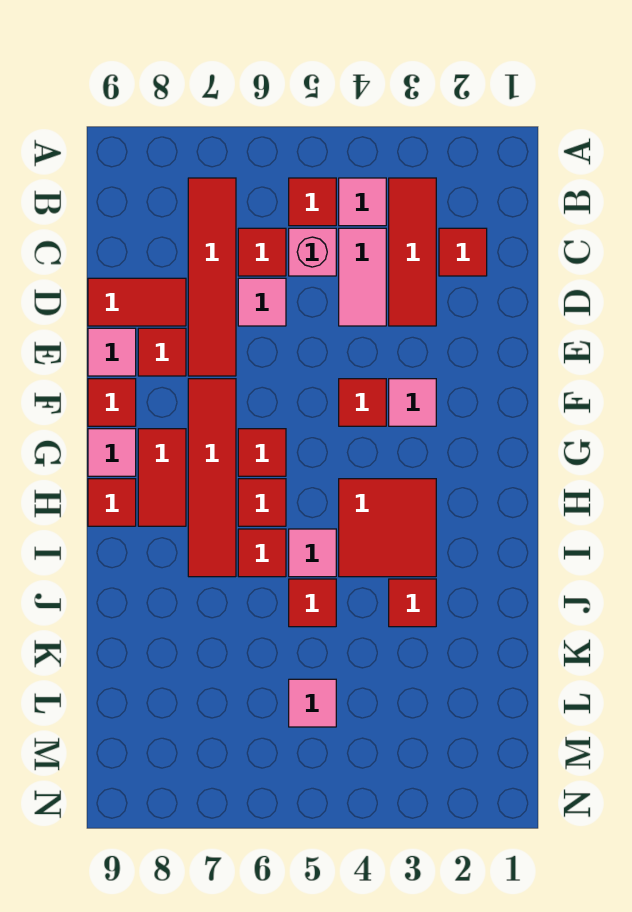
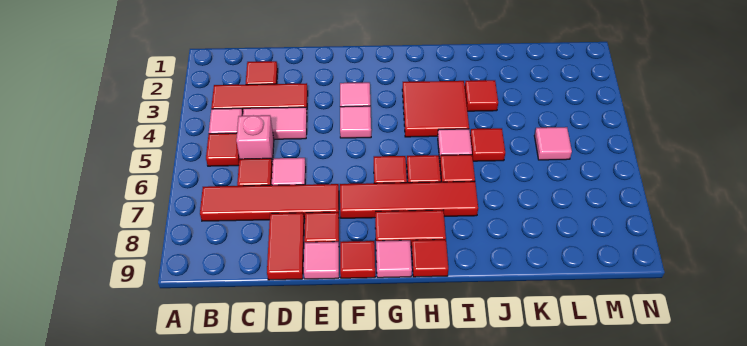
red 1x1 tile [339,379,386,426] -> pink 1x1 tile [340,106,371,138]

